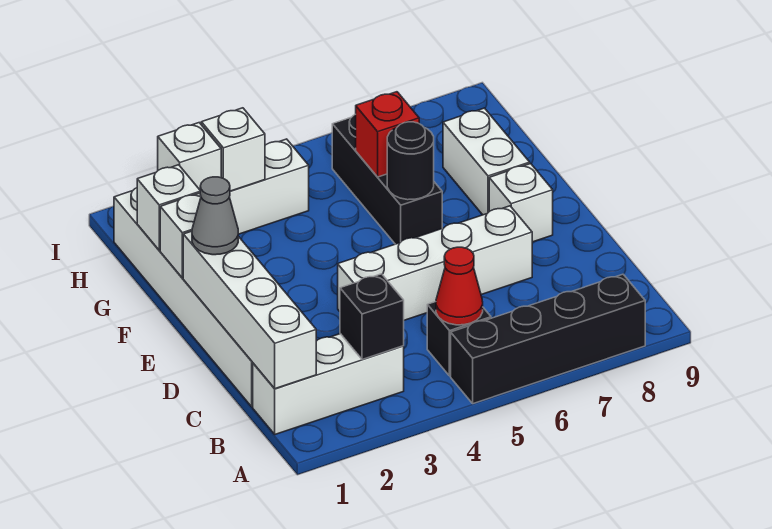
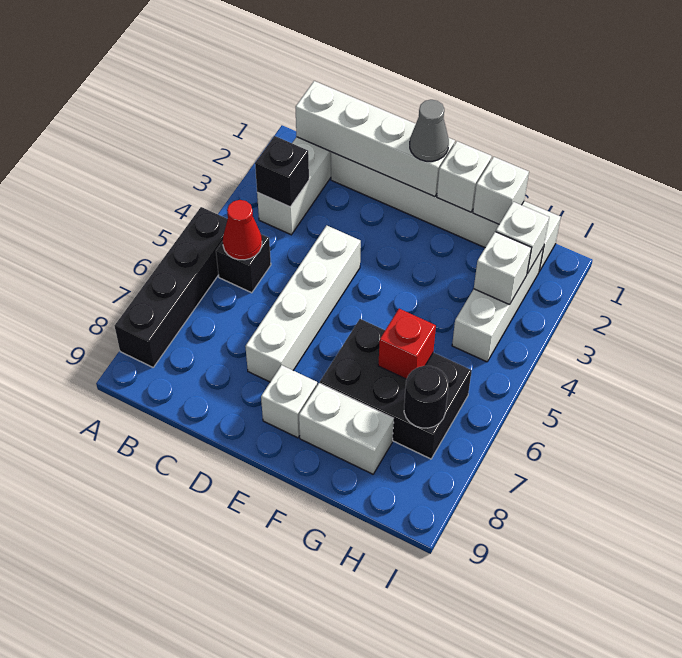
black 1x3 brick [332,114,442,244] -> black 2x3 brick [320,319,472,459]
black 1x1 round brick [387,122,434,200] -> black 1x1 round brick moved to [404,366,448,428]

